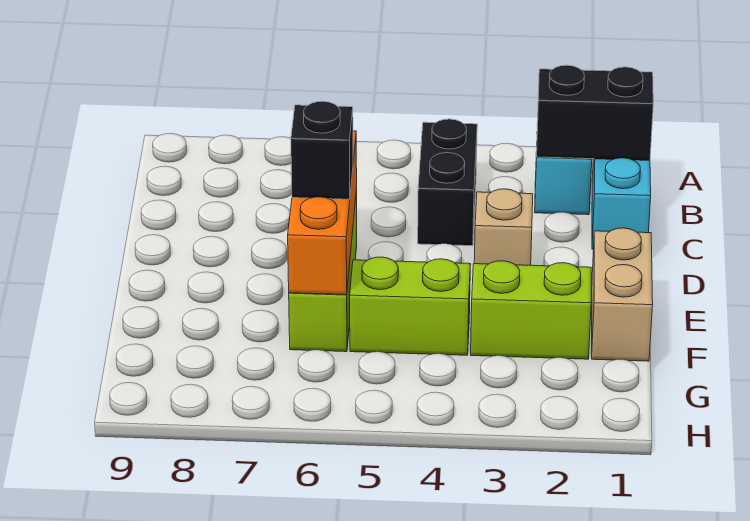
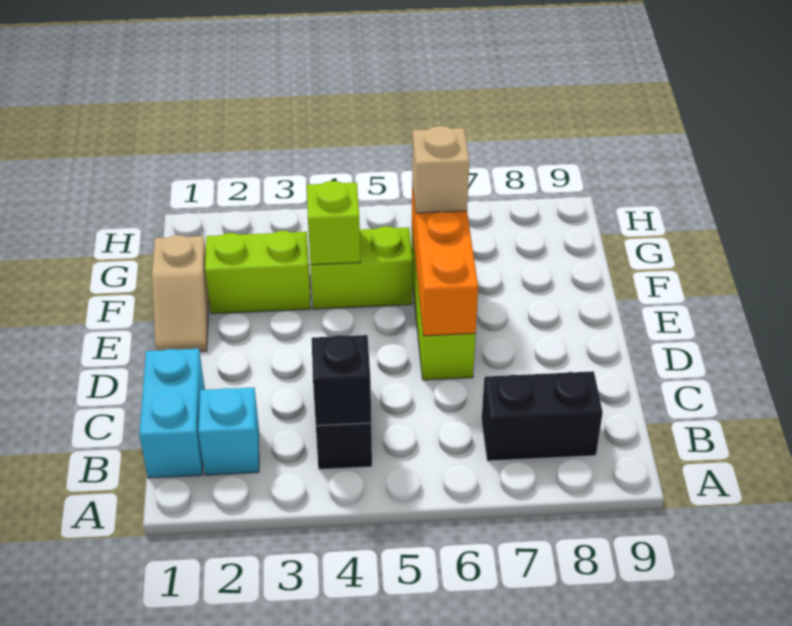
black 1x2 brick [537,65,653,160] -> black 1x2 brick moved to [482,371,603,461]
tan 1x1 brick [474,189,533,265] -> tan 1x1 brick moved to [412,126,469,213]
tan 1x2 brick [592,228,653,361] -> tan 1x2 slope [152,235,209,351]
black 1x1 brick [291,101,353,199] -> black 1x1 brick moved to [312,335,371,426]
none -> lime 1x1 brick [307,181,360,265]

